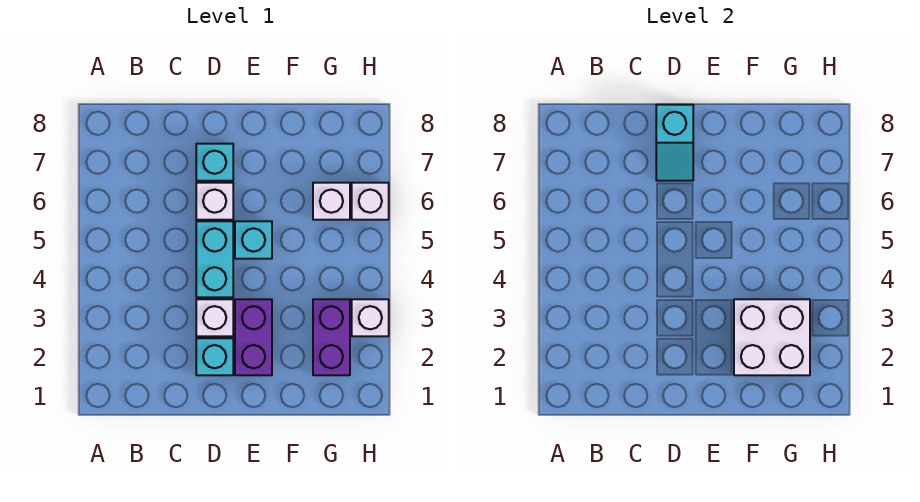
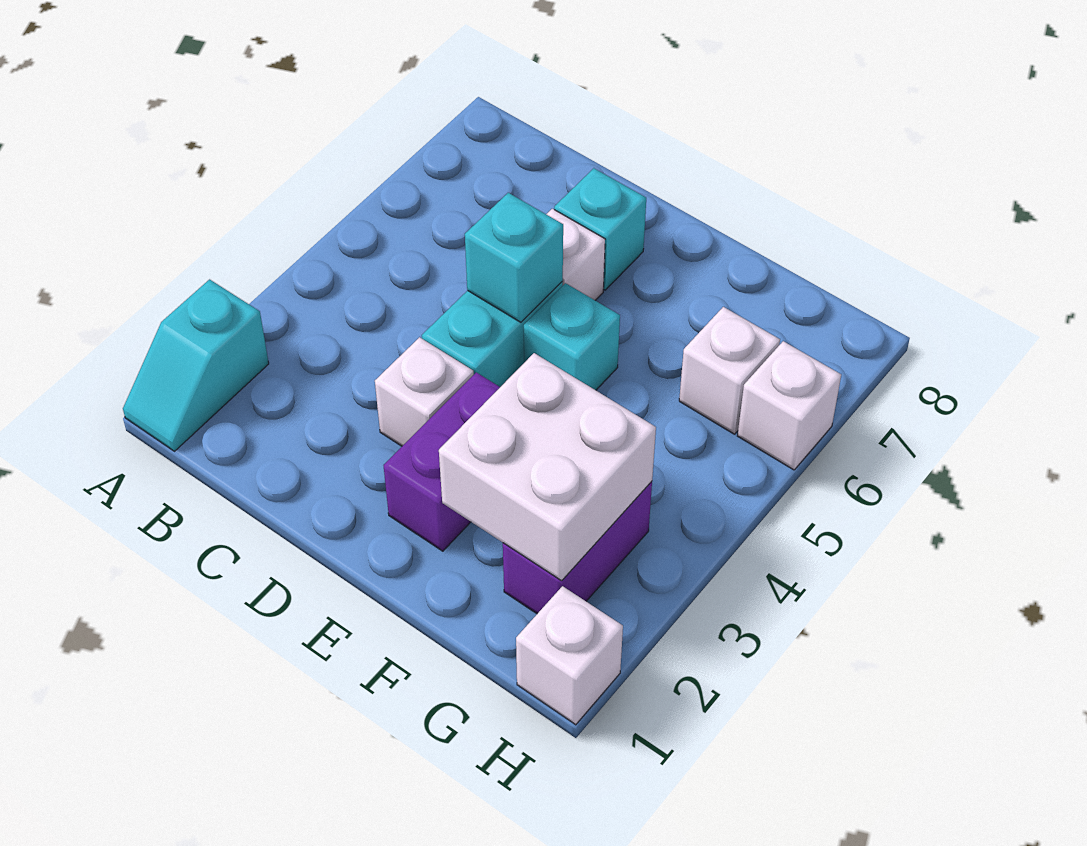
cyan 1x1 brick [196,338,233,375] -> cyan 1x1 brick moved to [465,193,563,322]
cyan 1x2 slope [656,105,693,181] -> cyan 1x2 slope moved to [123,279,269,451]
white 1x1 brick [352,299,389,336] -> white 1x1 brick moved to [516,586,623,725]

